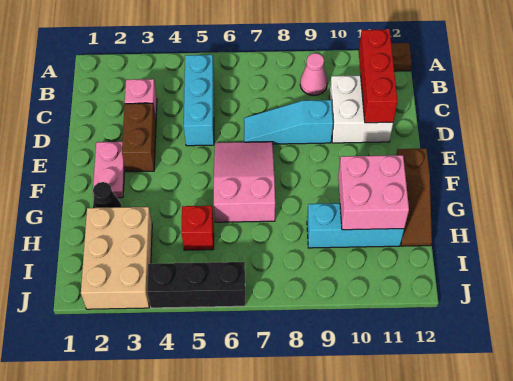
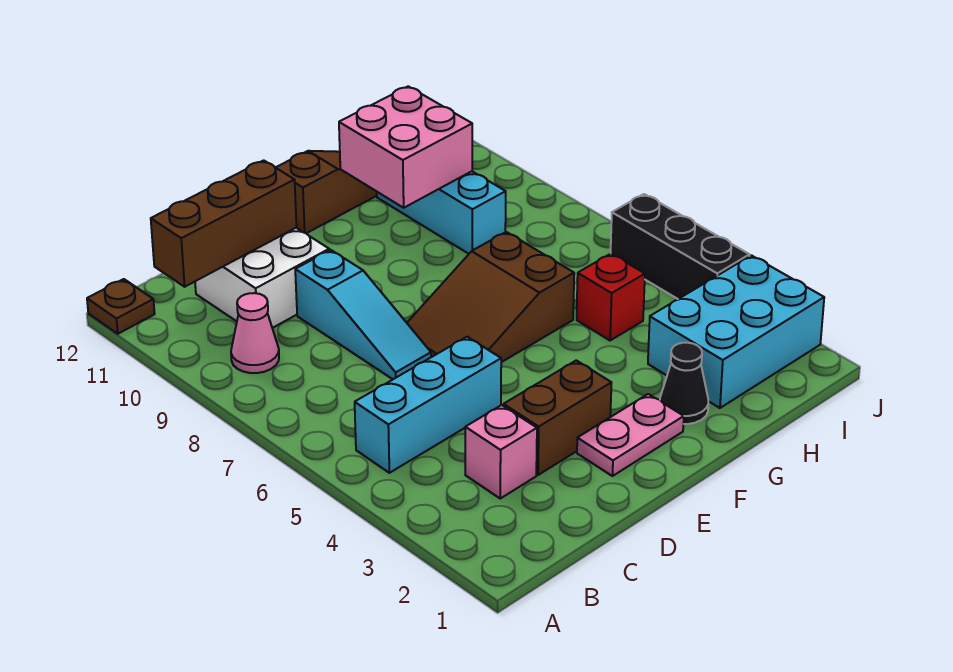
red 1x3 brick [359,30,397,123] -> brown 1x3 brick [151,160,297,287]
pink 2x3 slope [214,142,275,222] -> brown 2x3 slope [407,232,574,362]
tan 2x3 brick [81,207,152,309] -> cyan 2x3 brick [648,255,824,408]

